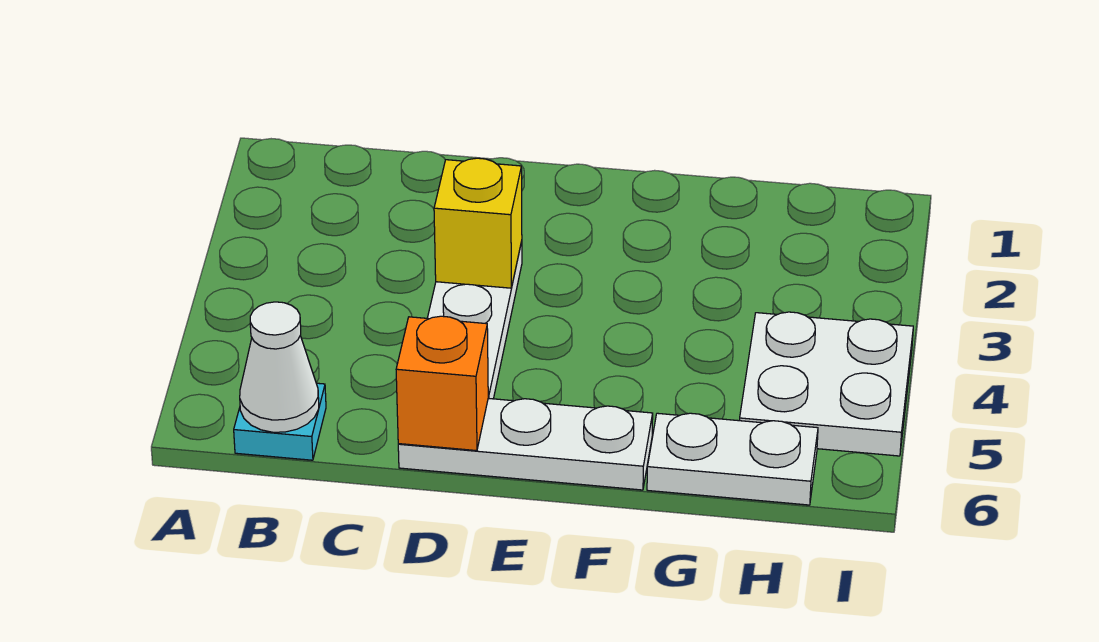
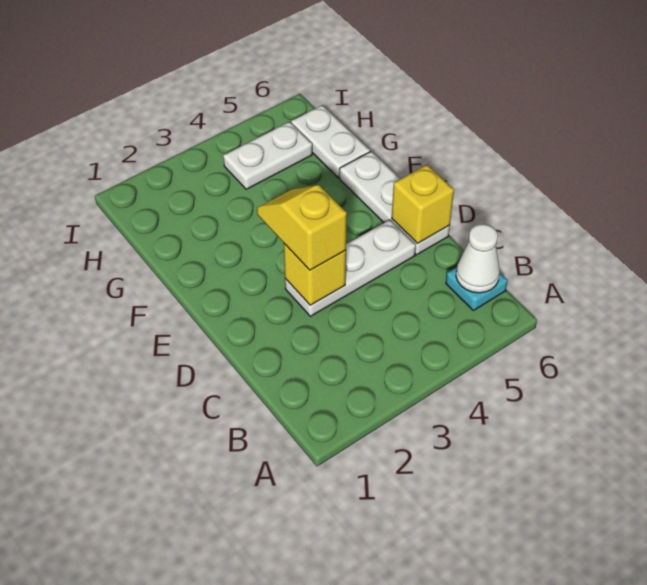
none -> yellow 1x2 slope [257,185,347,270]
orange 1x1 brick [396,316,488,451] -> yellow 1x1 brick [392,165,454,244]
white 2x2 plate [740,312,913,456] -> white 1x2 plate [223,122,312,189]

